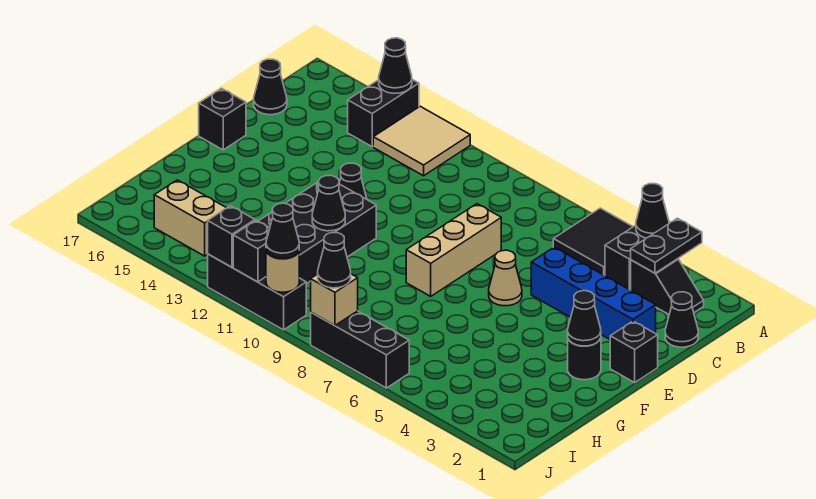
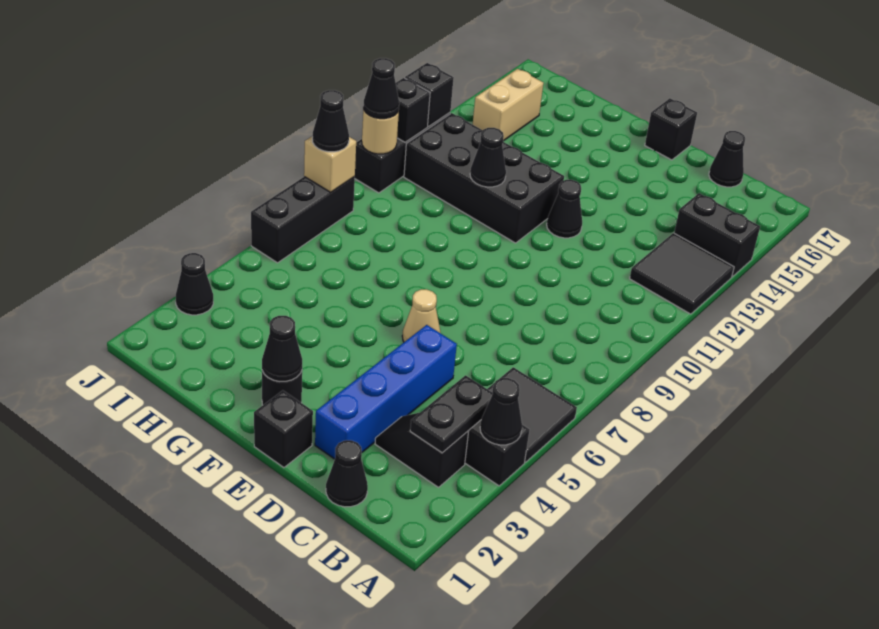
black 1x2 plate [631,218,702,273] -> black 1x2 plate turned to [410,375,493,453]
tan 2x2 tile [373,106,470,176] -> black 2x2 tile [630,233,734,314]
black 1x1 cone [379,38,412,93] -> black 1x1 cone moved to [176,253,213,315]
black 1x2 slope [631,259,704,314] -> black 1x2 slope turned to [375,413,469,487]
tan 1x3 brick [406,204,501,296] -> none

